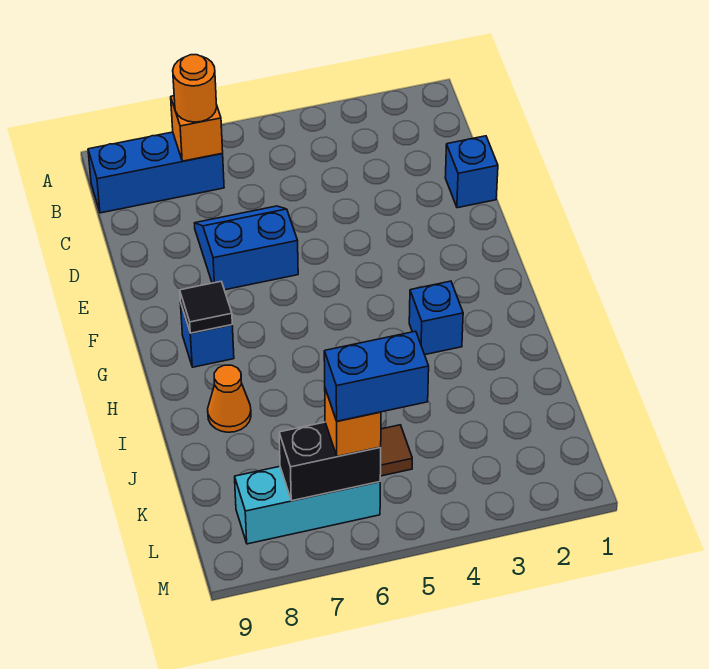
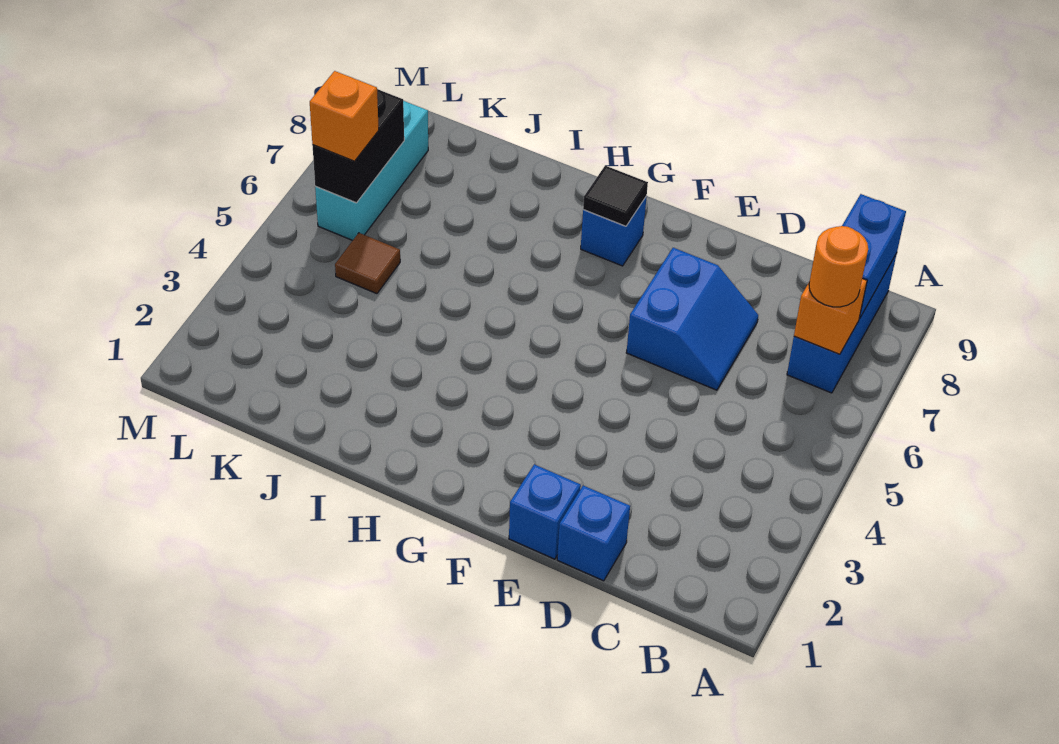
blue 1x1 brick [409,281,463,355] -> blue 1x1 brick moved to [509,464,581,559]
orange 1x1 cone [208,365,251,432] -> none
blue 1x2 brick [324,331,429,421] -> blue 1x2 brick moved to [842,194,906,319]

